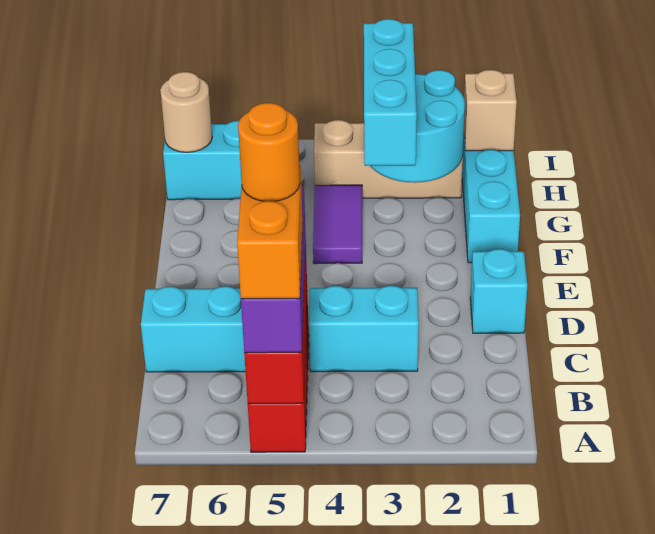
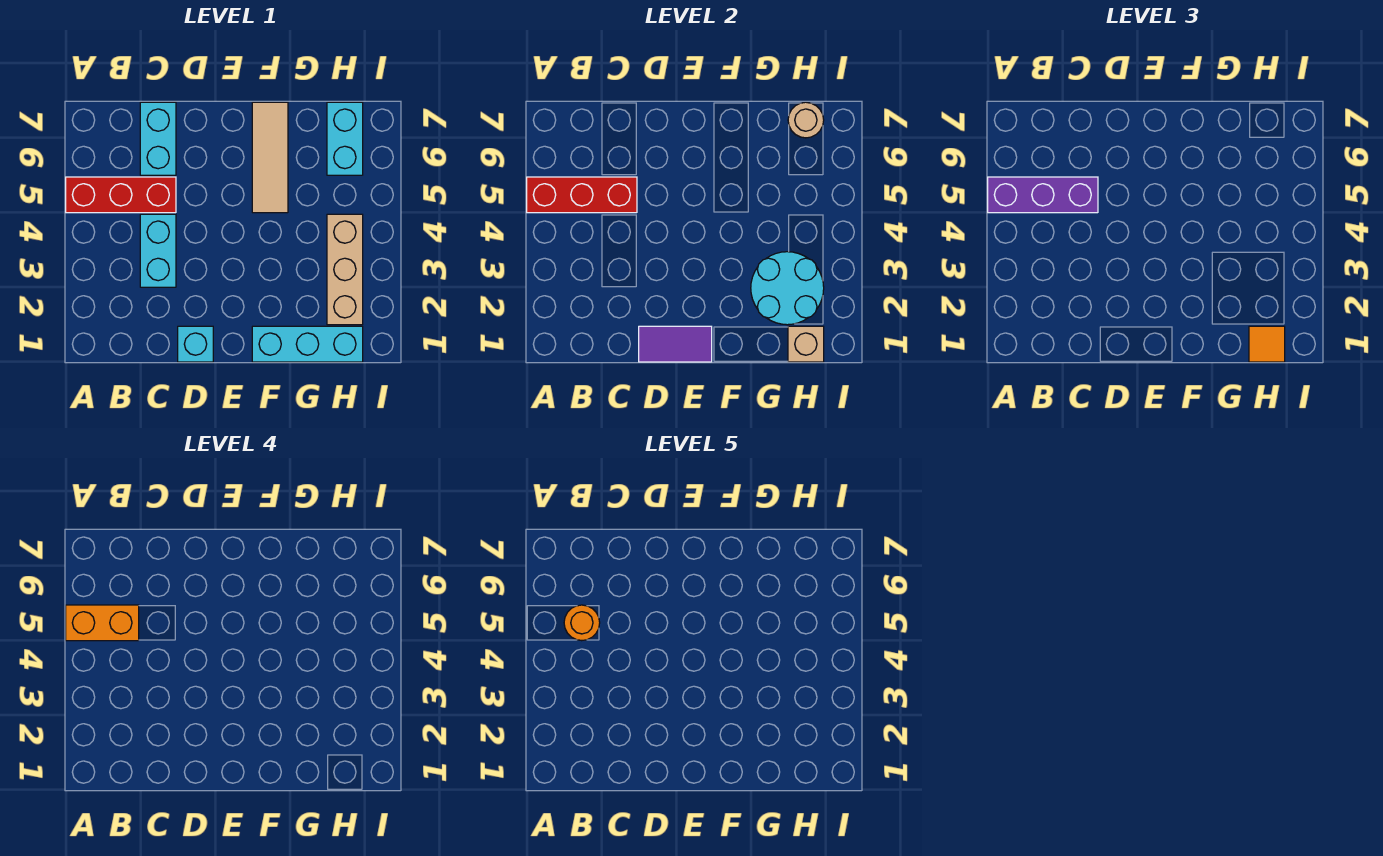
cyan 1x3 brick [364,19,417,166] -> none
purple 1x2 tile [313,185,362,264] -> purple 1x2 tile moved to [639,326,712,362]
none -> tan 1x3 tile [252,102,288,213]
none -> orange 1x1 tile [1249,326,1285,362]

